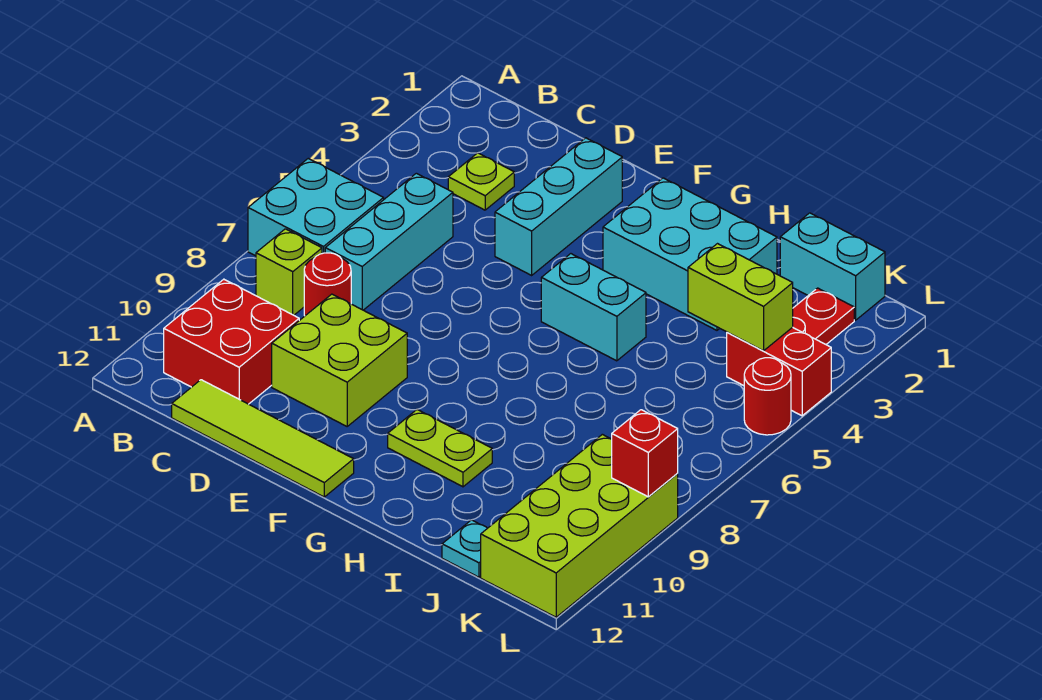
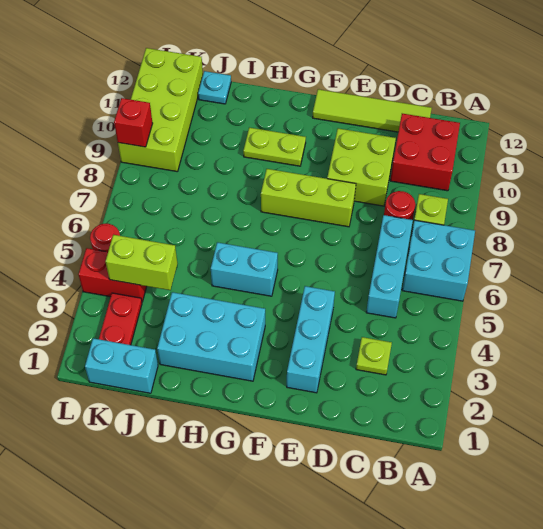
none -> lime 1x3 brick [261,169,356,227]

